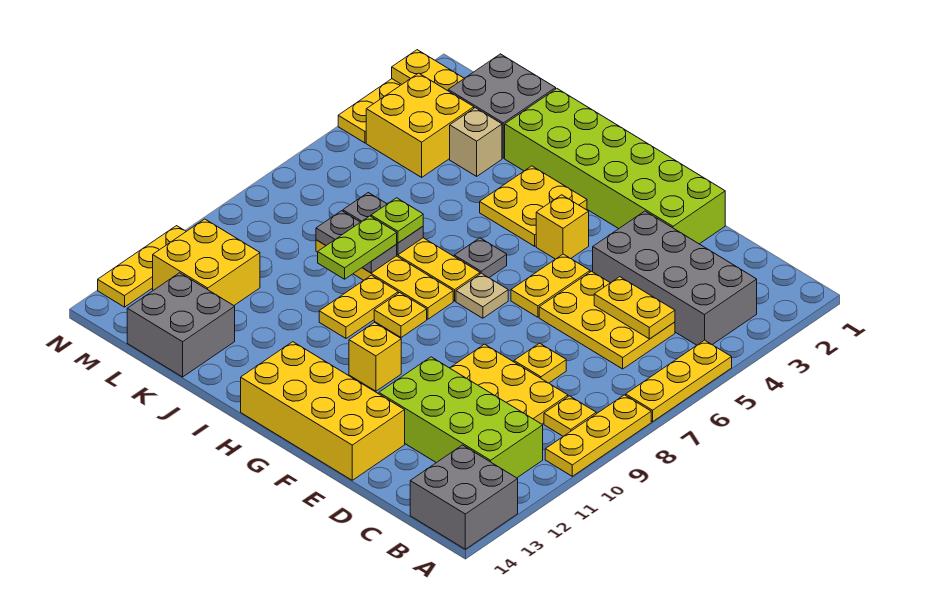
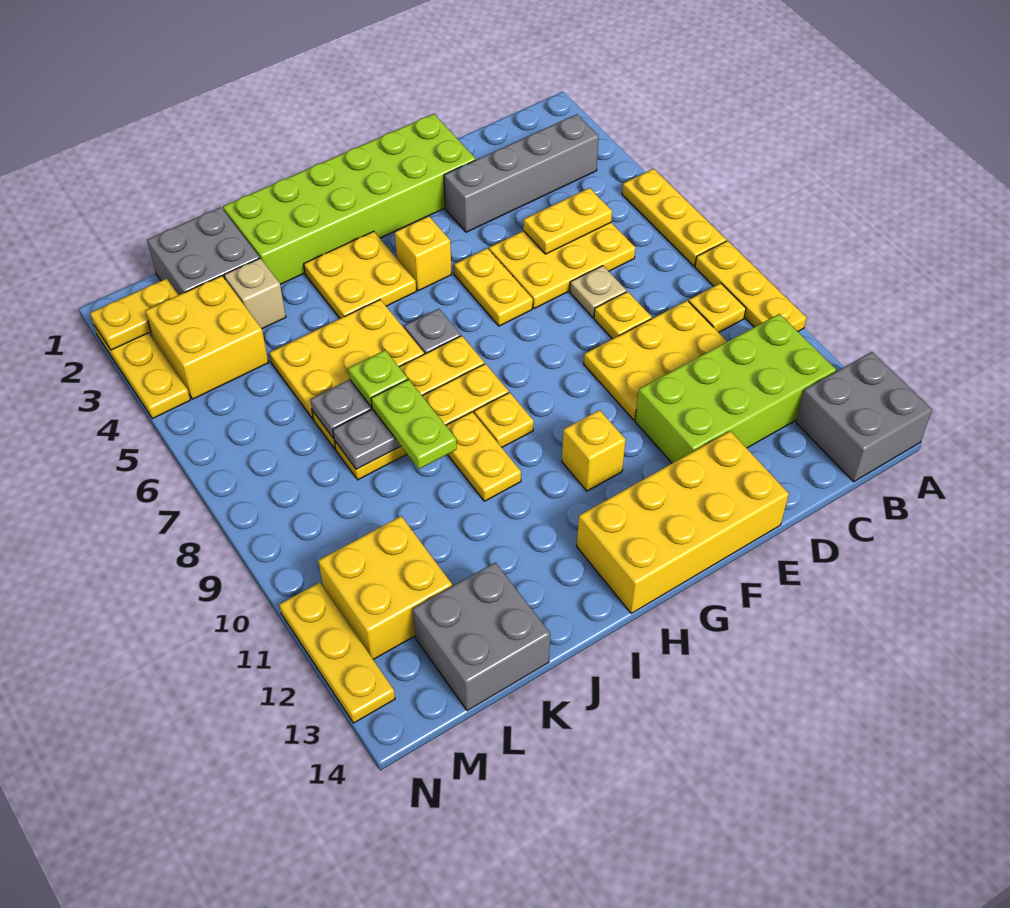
grey 2x4 brick [593,211,757,345] -> grey 1x4 brick [444,114,599,232]
tan 1x1 plate [456,273,508,318] -> tan 1x1 plate moved to [570,266,626,317]
none -> yellow 2x3 plate [270,300,424,419]

